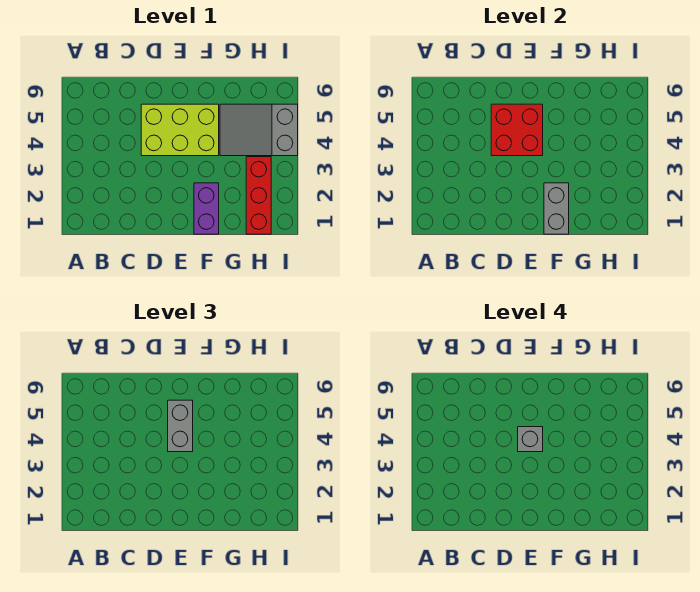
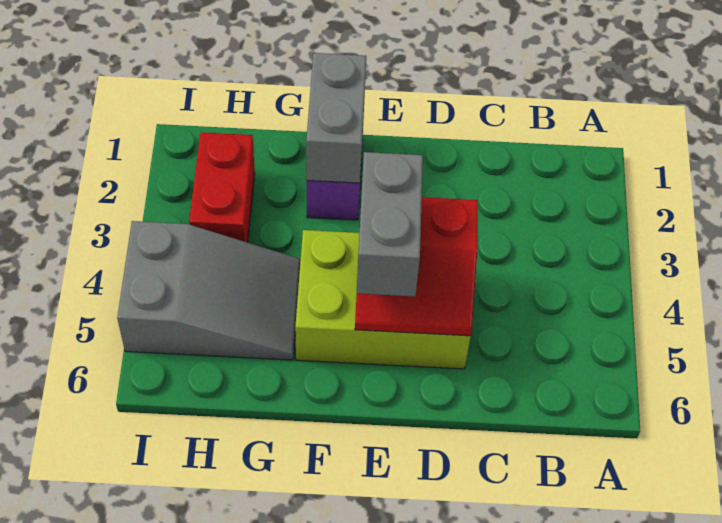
red 2x2 brick [491,104,543,156] -> red 2x2 slope [355,197,478,336]
grey 1x1 brick [518,427,543,452] -> none
red 1x3 brick [246,157,271,234] -> red 1x2 brick [189,132,255,242]

